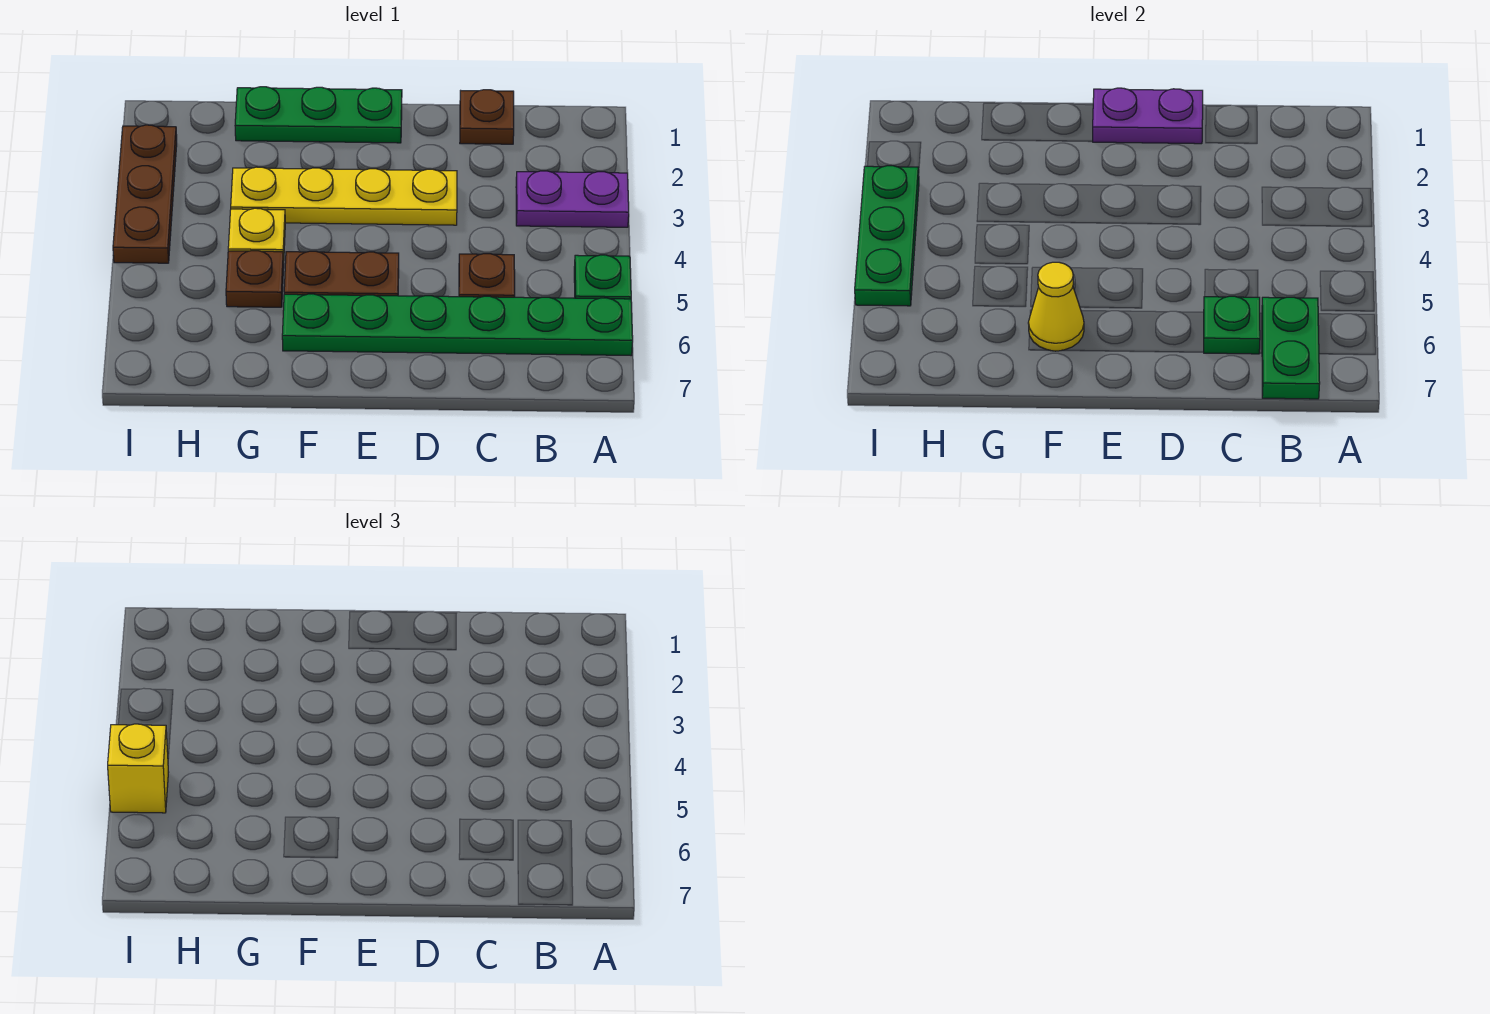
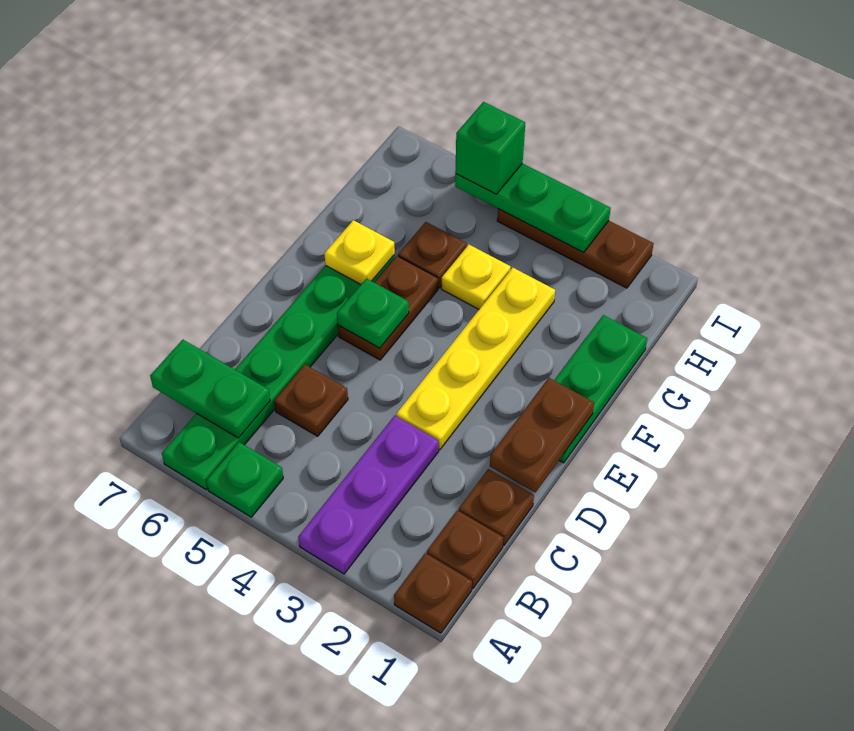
none -> brown 1x1 plate [394,553,472,633]
purple 1x2 plate [516,171,629,227] -> purple 1x3 plate [298,416,439,574]
none -> brown 1x1 plate [427,510,503,589]
green 1x1 plate [1204,296,1260,354] -> green 1x1 plate moved to [337,279,409,348]
purple 1x2 plate [1093,88,1203,144] -> brown 1x2 plate [490,378,594,492]
yellow 1x1 cone [1028,262,1084,351] -> yellow 1x1 plate [324,220,395,284]
yellow 1x1 brick [108,724,169,813] -> green 1x1 brick [455,102,525,194]

